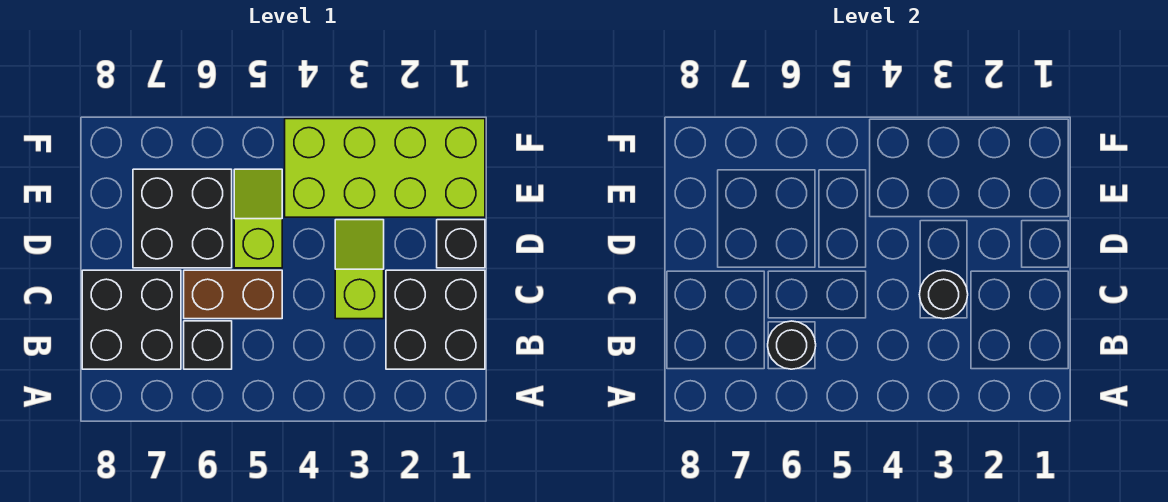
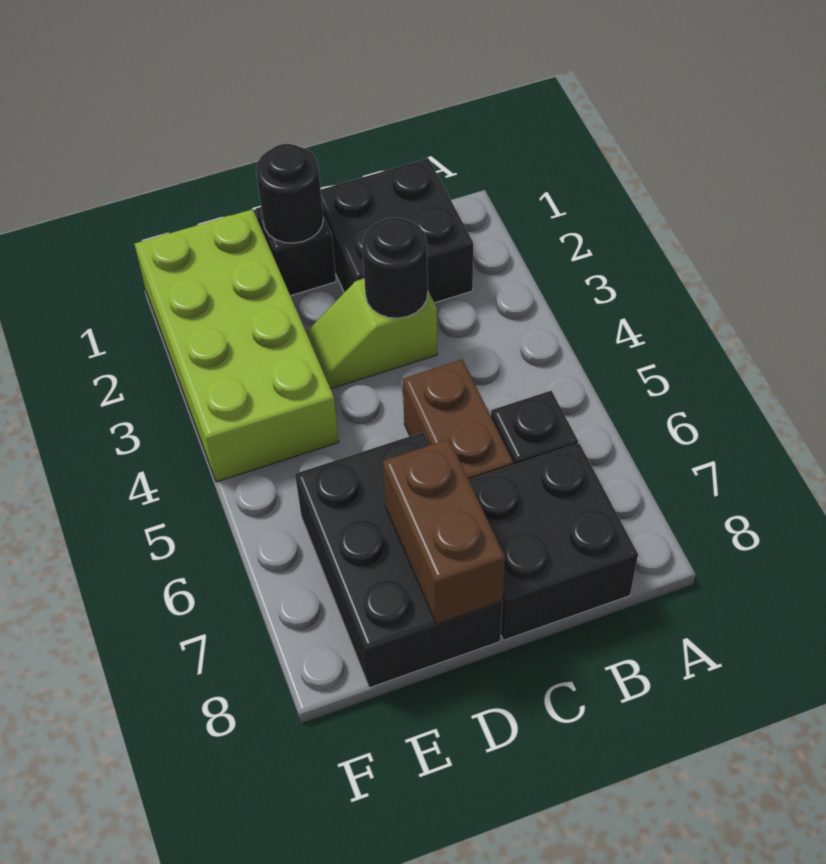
black 1x1 round brick [768,321,816,369] -> black 1x1 round brick moved to [256,144,323,243]
lime 1x2 slope [234,169,282,268] -> none
black 2x2 brick [133,169,232,268] -> black 2x3 brick [295,432,502,688]
none -> brown 1x2 brick [383,439,505,624]

